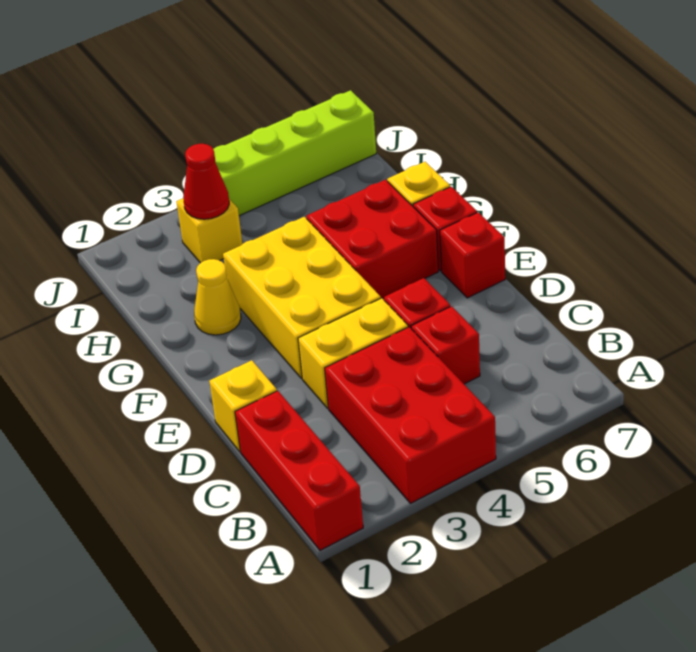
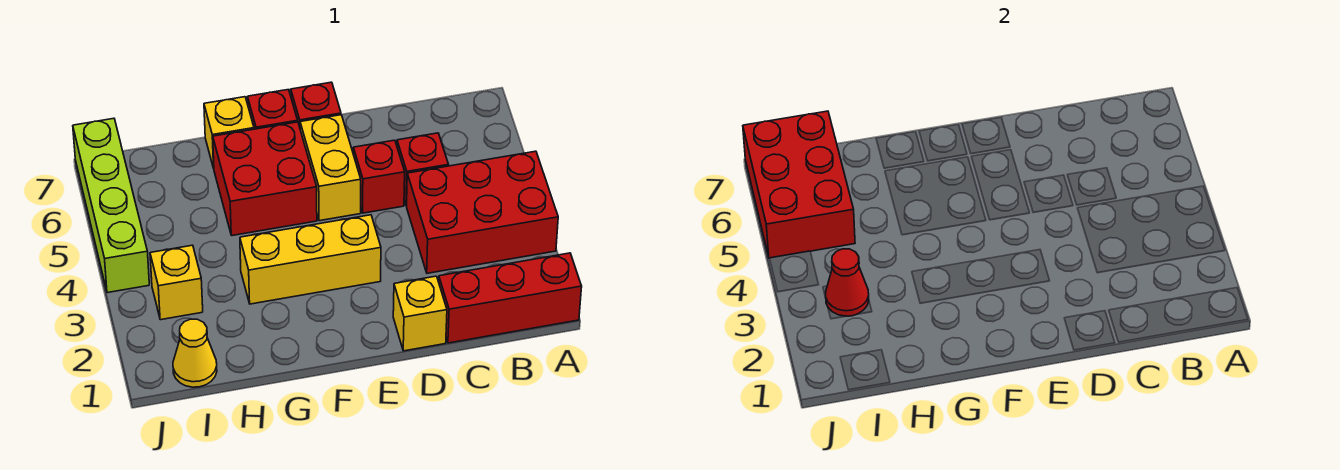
yellow 1x2 brick [298,298,408,408] -> yellow 1x2 brick moved to [300,115,361,221]
yellow 2x3 brick [223,217,381,379] -> yellow 1x3 brick [240,215,381,304]
yellow 1x1 cone [194,259,241,335] -> yellow 1x1 cone moved to [173,319,217,387]
none -> red 2x3 brick [743,111,855,258]

